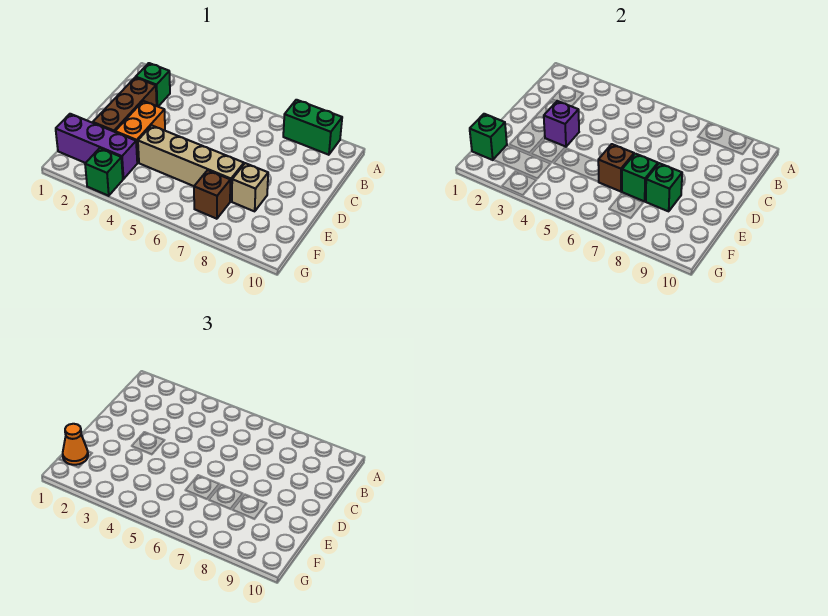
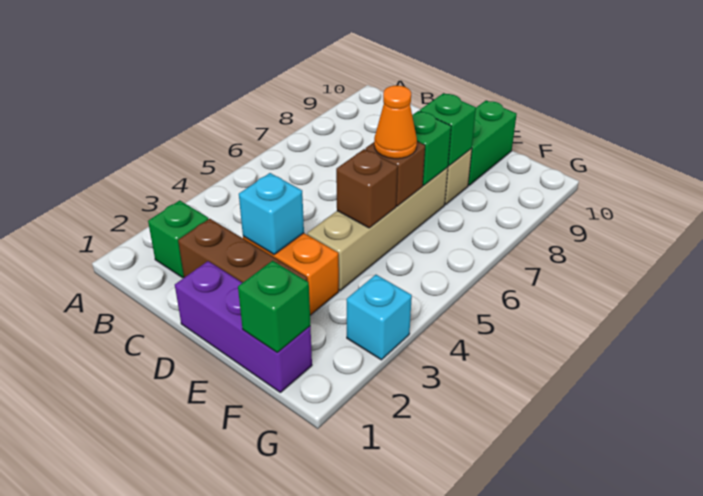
green 1x2 brick [283,100,342,155] -> green 1x2 brick moved to [468,100,517,185]
purple 1x1 brick [544,101,579,147] -> cyan 1x1 brick [239,173,304,255]
purple 1x3 brick [56,114,137,179] -> purple 1x3 brick turned to [175,261,312,392]
orange 1x1 cone [63,424,88,465] -> orange 1x1 cone moved to [374,86,417,159]
brown 1x1 brick [194,170,230,219] -> brown 1x1 brick moved to [336,149,398,228]
green 1x1 brick [85,148,123,196] -> cyan 1x1 brick [347,275,412,360]

